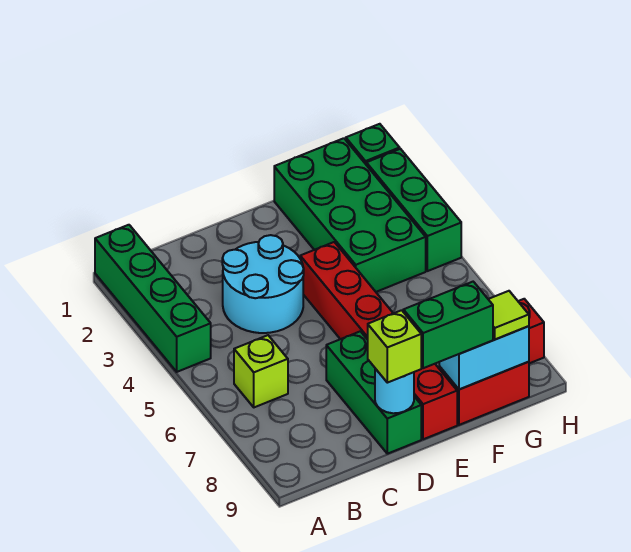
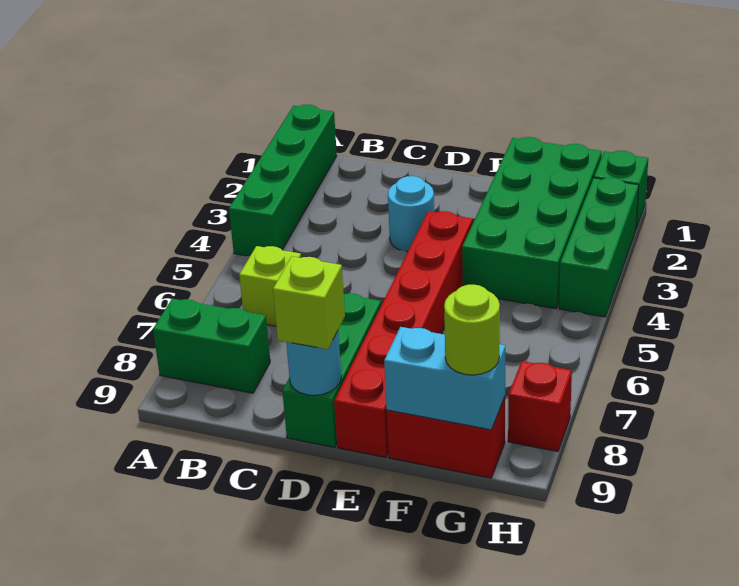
cyan 2x2 round brick [222,235,304,333] -> cyan 1x1 round brick [388,176,434,252]
green 1x2 brick [403,282,493,368] -> green 1x2 brick moved to [153,299,270,393]
lime 1x1 tile [488,291,529,339] -> lime 1x1 round brick [444,285,500,375]

